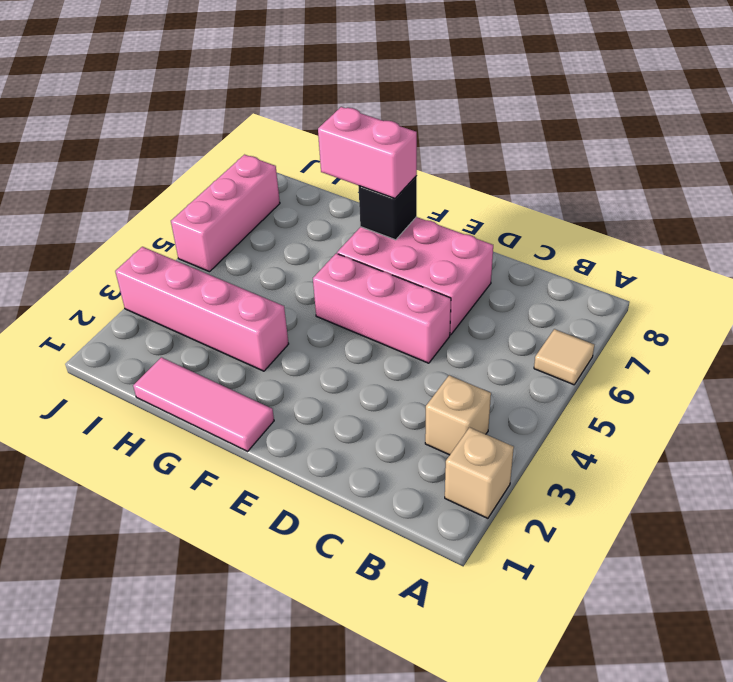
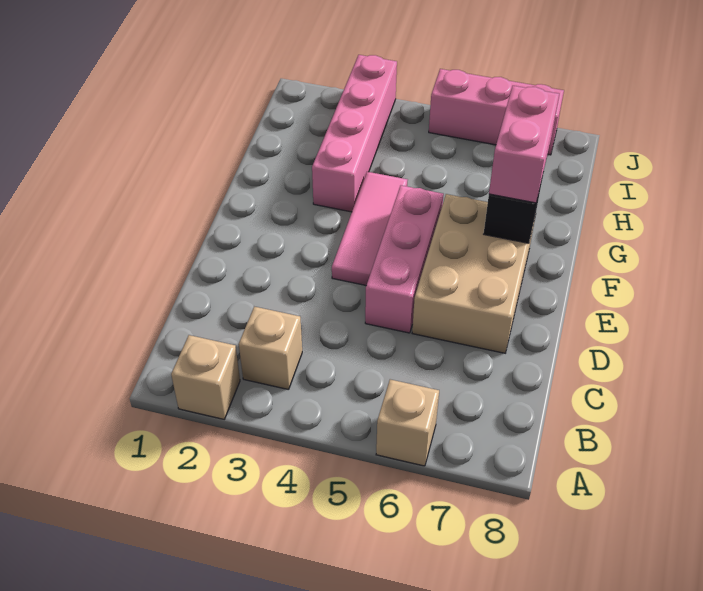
tan 1x1 tile [534,329,594,385] -> tan 1x1 brick [376,379,439,466]
pink 2x3 brick [337,217,493,335] -> tan 2x3 brick [412,194,535,353]
pink 1x3 tile [133,357,274,451] -> pink 1x3 tile moved to [332,172,407,285]

